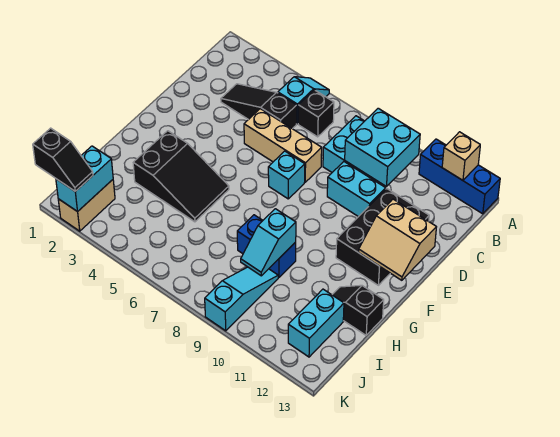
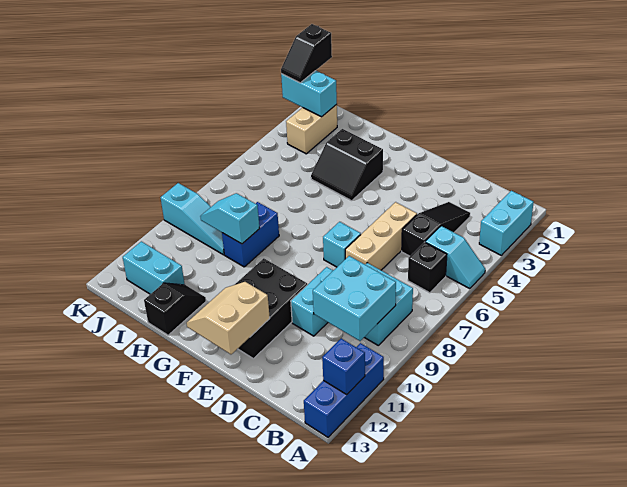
none -> cyan 1x2 brick [479,191,534,255]
tan 1x1 brick [442,132,480,180] -> blue 1x1 brick [322,339,365,394]
black 2x3 brick [336,189,429,285] -> black 2x3 brick turned to [235,258,307,359]
black 2x3 slope [133,131,229,222] -> black 2x2 slope [311,129,383,201]
tan 1x2 brick [58,180,115,231] -> tan 1x2 brick turned to [286,105,337,154]

